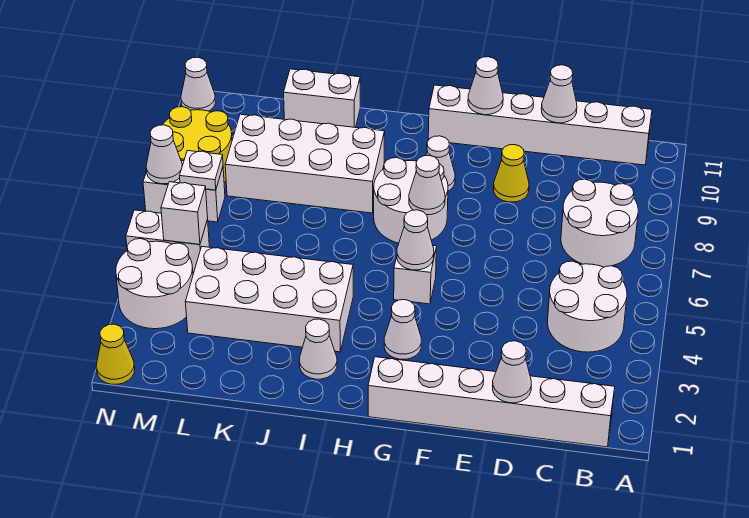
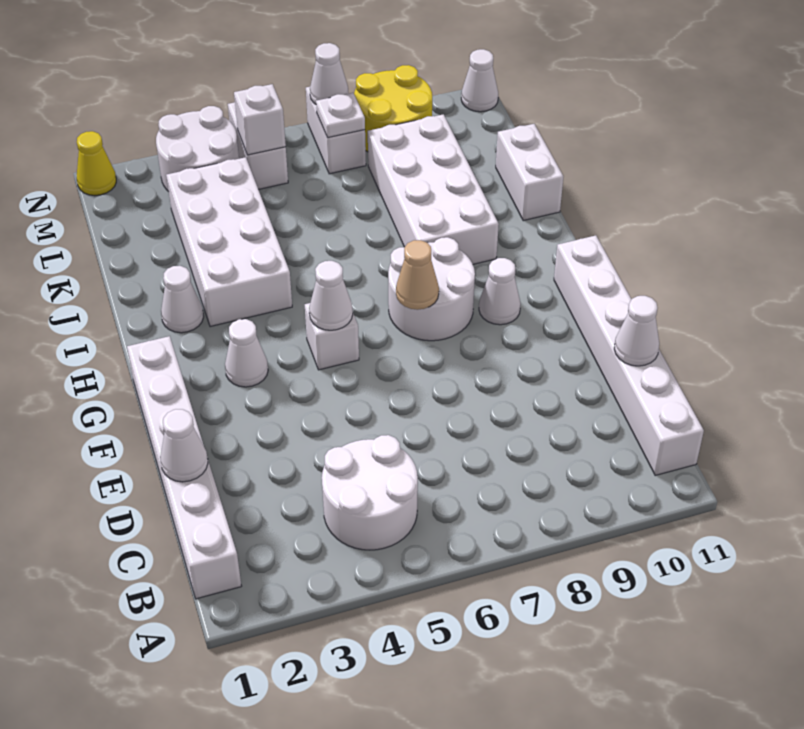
white 2x2 round brick [561,179,638,267] -> none
yellow 1x1 cone [494,145,529,202] -> none
white 1x1 cone [468,57,503,115] -> none
white 1x1 cone [409,155,445,215] -> tan 1x1 cone [396,240,439,310]

